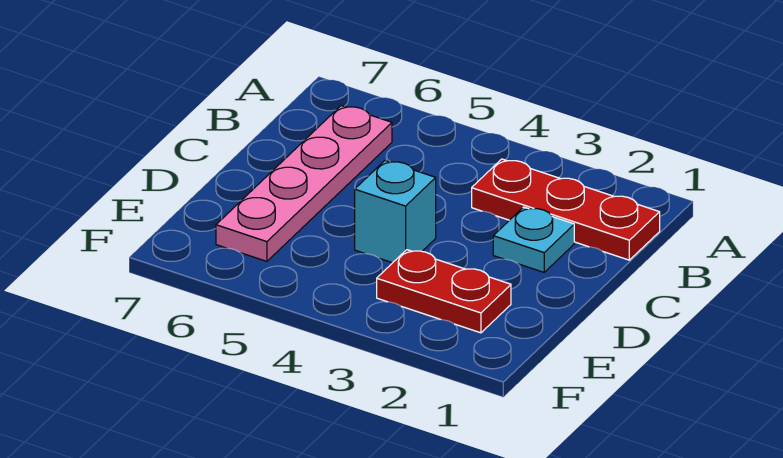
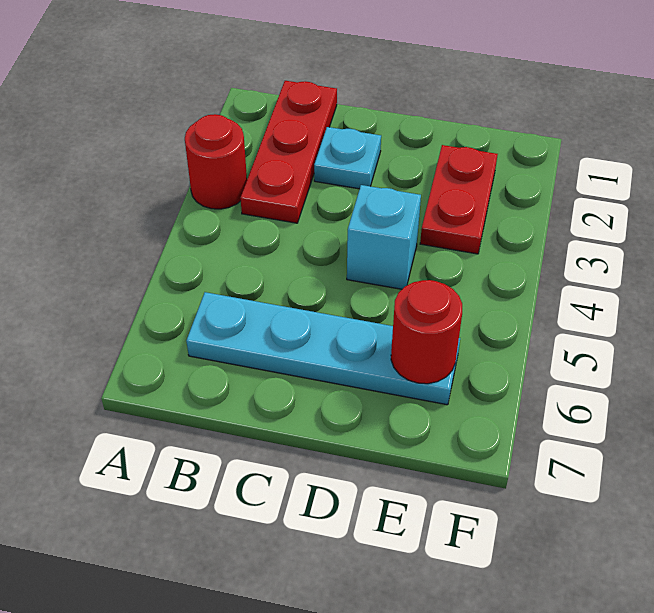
none -> red 1x1 round brick [185,114,247,209]
pink 1x4 plate [216,106,392,261] -> cyan 1x4 plate [186,292,460,405]
none -> red 1x1 round brick [391,280,462,384]

